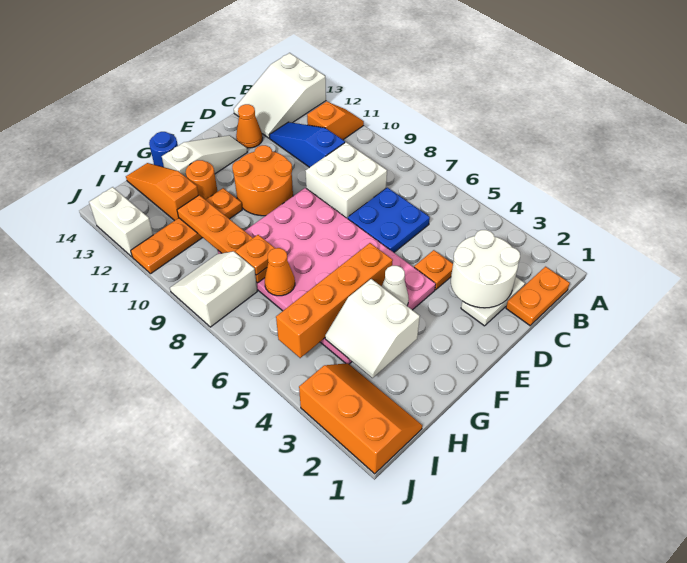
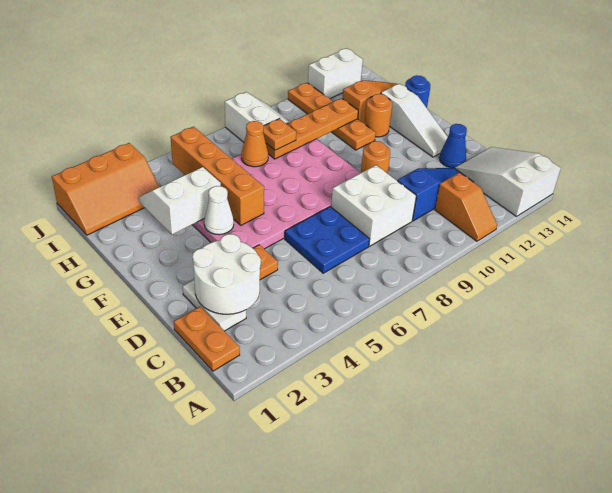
orange 1x1 cone [236,104,263,148] -> blue 1x1 cone [439,124,467,168]
orange 2x2 round brick [232,145,293,216] -> orange 1x1 round brick [361,141,390,174]

